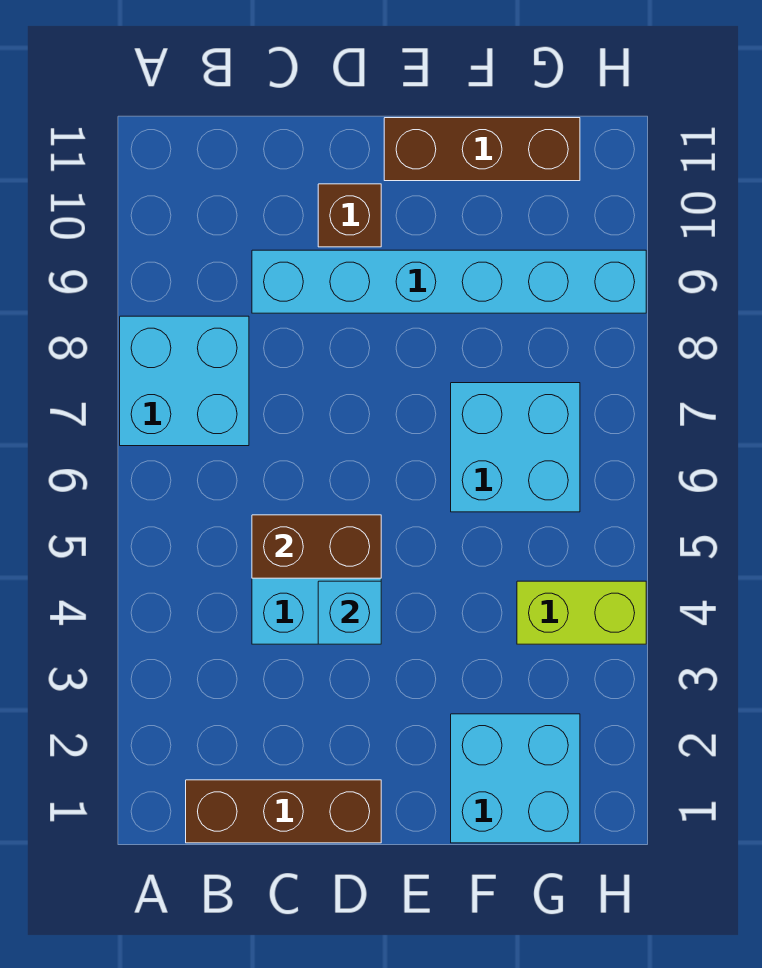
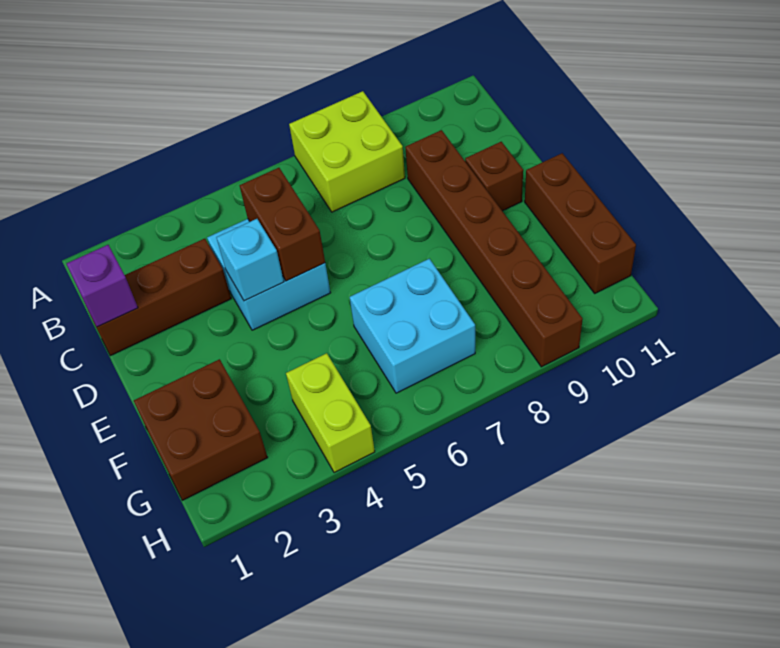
cyan 2x2 brick [120,316,249,446] -> lime 2x2 brick [289,91,405,212]
brown 1x3 brick [186,780,381,843] -> brown 1x3 brick turned to [88,239,231,356]
none -> purple 1x1 brick [67,245,138,327]
cyan 1x6 brick [252,250,646,313] -> brown 1x6 brick [405,130,582,367]
cyan 2x2 brick [451,714,580,843] -> brown 2x2 brick [134,359,268,500]

